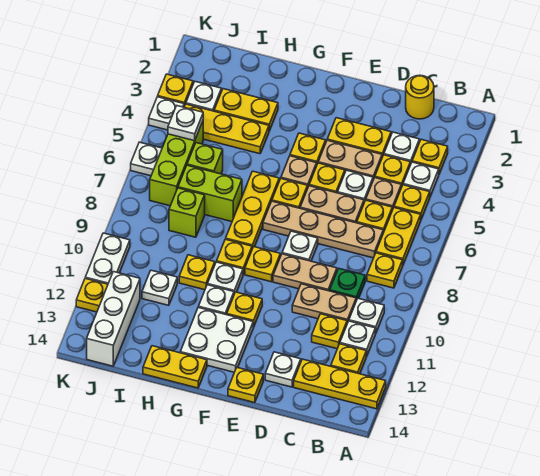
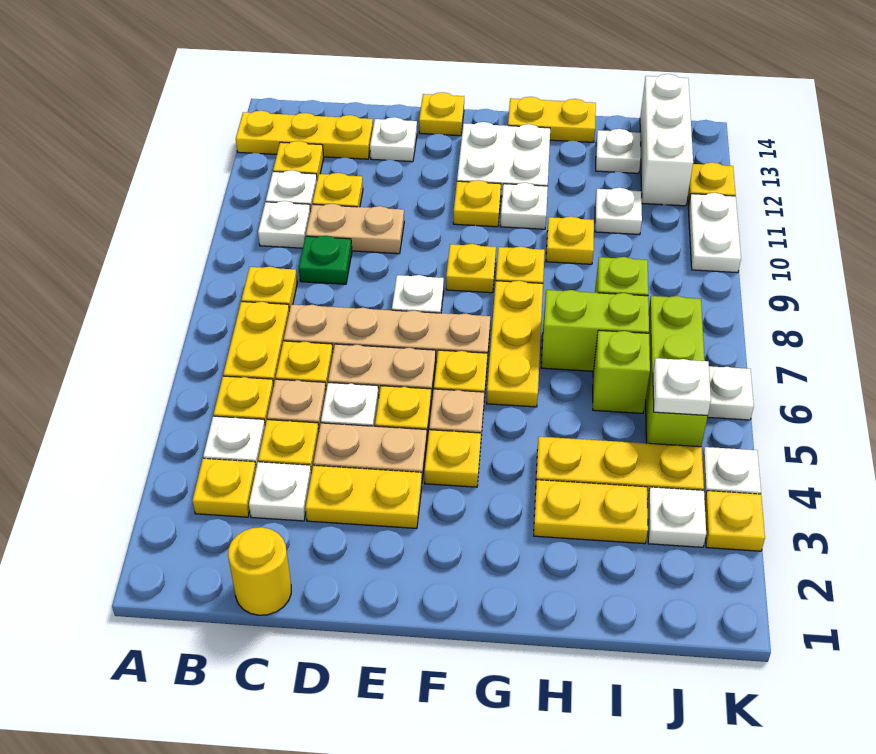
tan 1x2 plate [273,254,337,291] -> none
white 1x1 plate [208,262,243,294] -> white 1x1 plate moved to [596,129,641,173]

